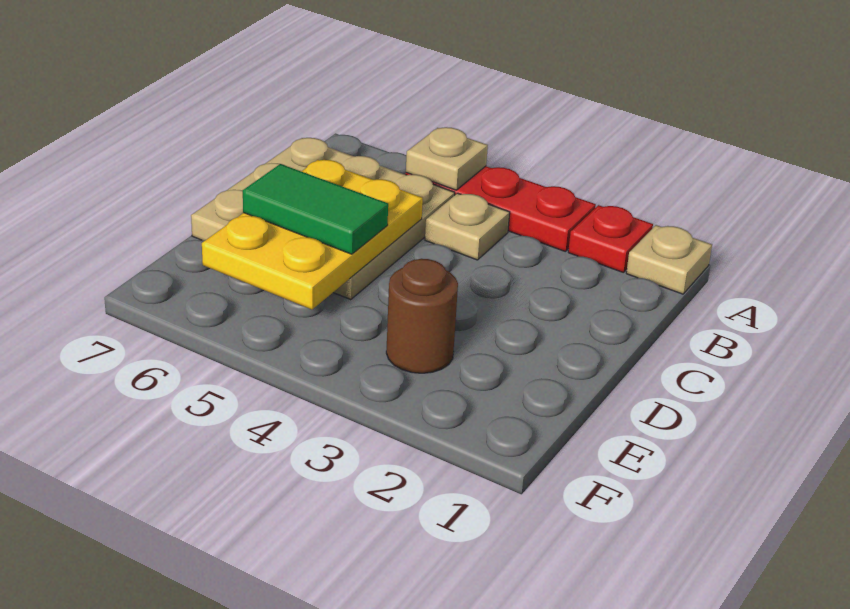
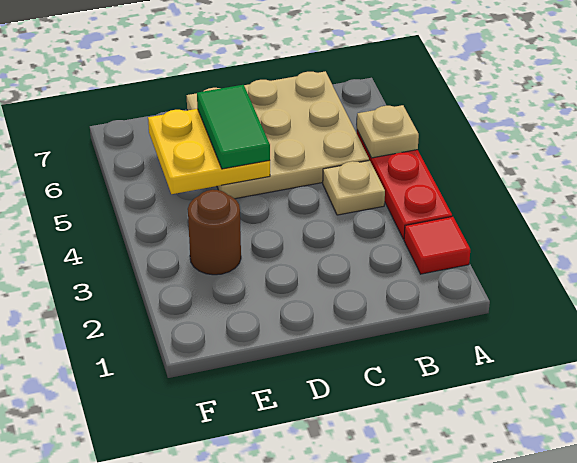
tan 1x1 plate [626,225,712,294] -> none
red 1x1 plate [568,205,653,272] -> red 1x1 tile [404,216,470,274]
yellow 2x3 plate [202,160,423,309] -> yellow 2x2 plate [148,109,270,194]

